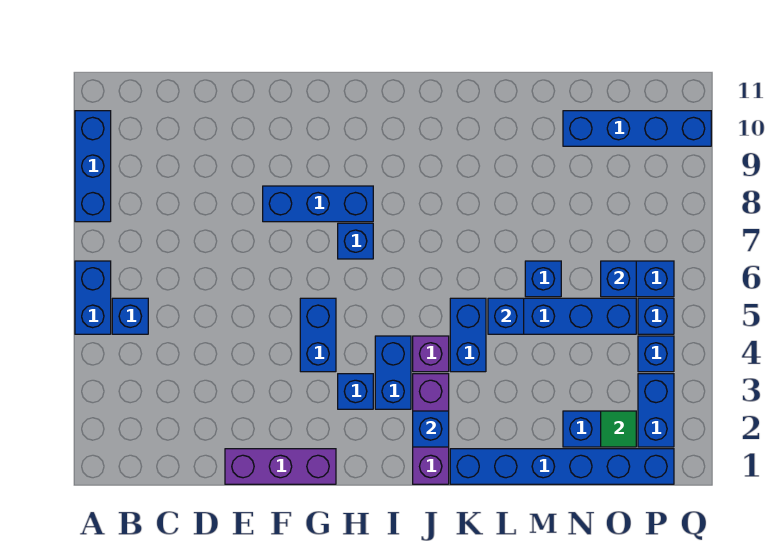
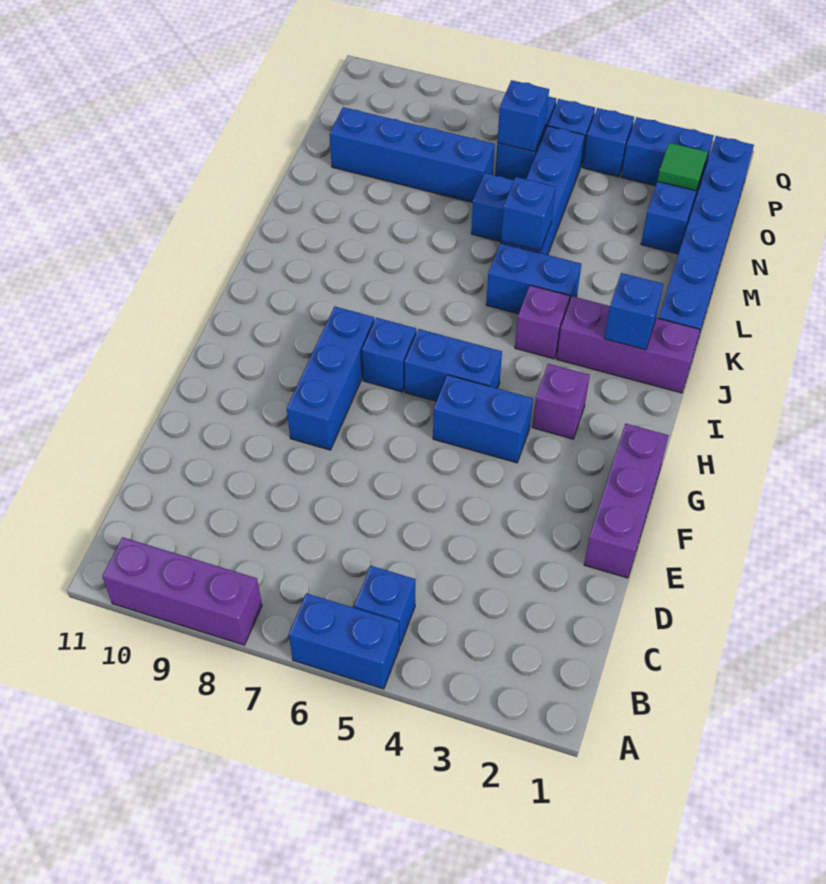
blue 1x3 brick [75,111,111,222] -> purple 1x3 brick [102,537,262,645]
blue 1x1 brick [338,374,373,409] -> purple 1x1 brick [532,364,590,439]
blue 1x2 brick [375,336,411,409] -> blue 1x2 brick moved to [405,329,502,401]
blue 1x4 brick [563,111,711,146] -> blue 1x4 brick turned to [330,107,495,203]

